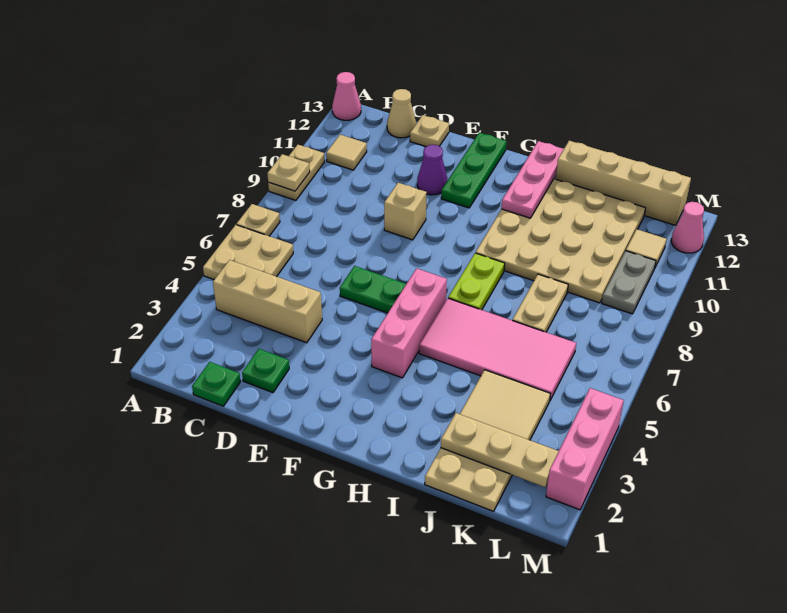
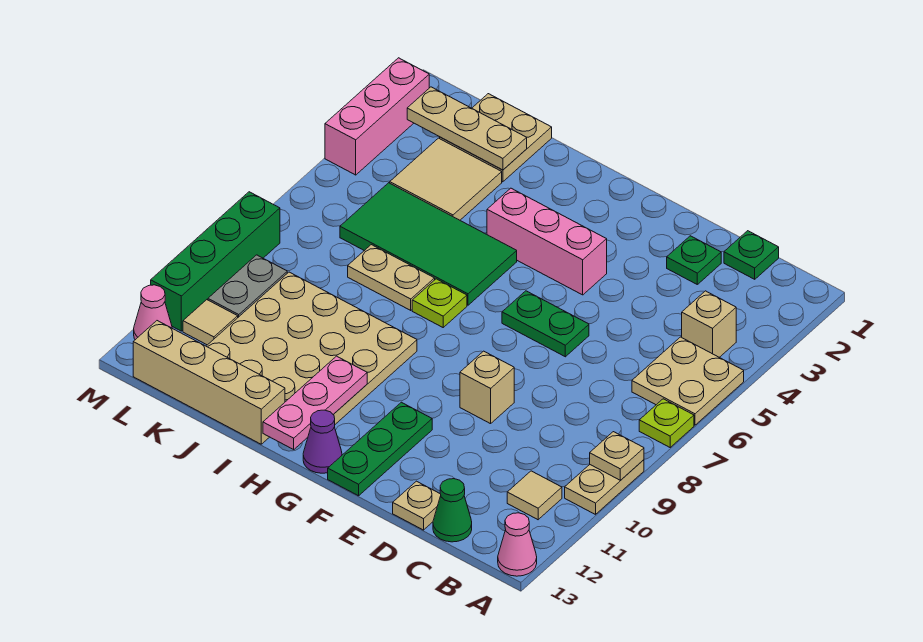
tan 1x1 plate [237,204,280,236] -> lime 1x1 plate [639,399,694,447]
tan 1x3 brick [213,260,322,343] -> tan 1x1 brick [682,291,736,357]
tan 1x1 cone [387,89,416,138] -> green 1x1 cone [433,479,472,542]
purple 1x1 cone [417,145,447,195] -> purple 1x1 cone moved to [303,410,342,473]
pink 1x3 brick [371,268,447,378] -> pink 1x3 brick turned to [487,188,607,295]
pink 2x4 tile [419,298,576,400] -> green 2x4 tile [340,183,517,305]
lime 1x2 plate [448,253,505,310] -> lime 1x1 plate [412,279,467,327]
tan 1x2 plate [512,274,568,332] -> tan 1x2 plate turned to [348,245,435,310]
none -> green 1x4 brick [151,192,280,331]

